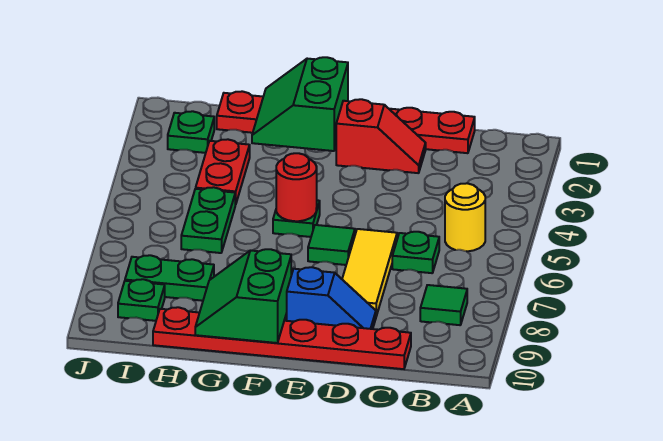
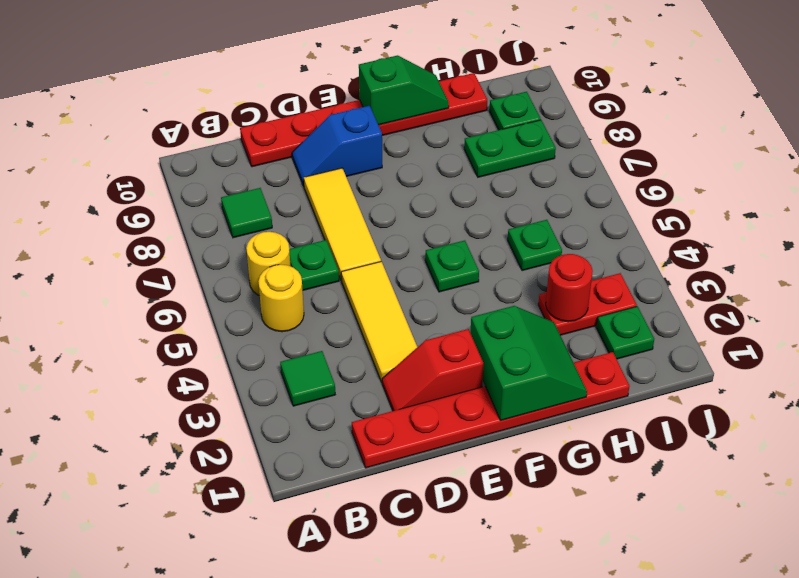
none -> yellow 1x1 round brick [246,232,291,296]
none -> yellow 1x3 tile [341,262,417,382]
green 1x1 tile [308,225,355,265] -> green 1x1 tile moved to [280,351,335,406]
red 1x1 round brick [276,153,317,221] -> red 1x1 round brick moved to [546,254,593,322]
green 2x2 slope [195,249,291,343] -> green 1x2 slope [359,55,449,125]
red 1x2 plate [196,139,250,205] -> red 1x2 plate turned to [538,273,637,335]
green 1x2 plate [181,187,235,253] -> green 1x1 plate [508,220,562,271]

